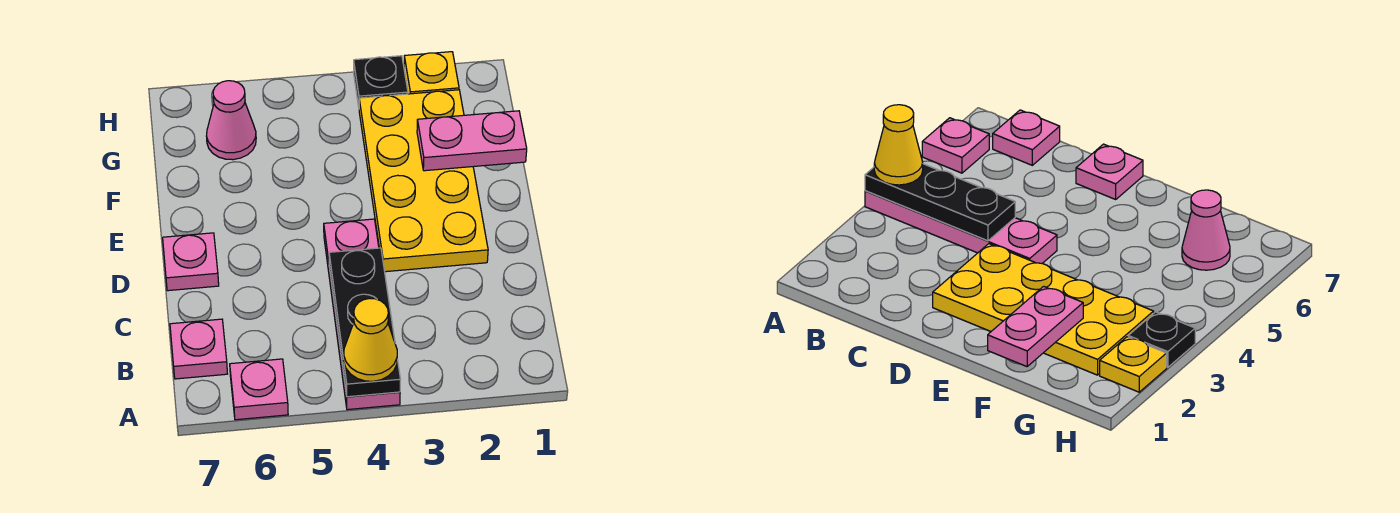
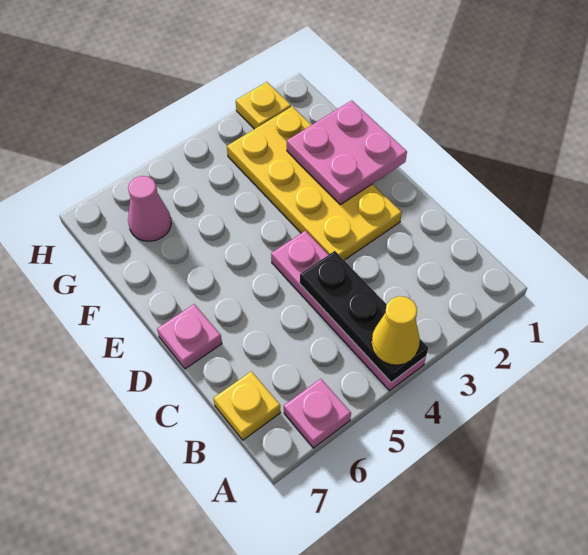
pink 1x1 plate [170,319,227,379] -> yellow 1x1 plate [213,371,281,440]
pink 1x2 plate [417,111,527,171] -> pink 2x2 plate [287,100,407,205]
black 1x1 plate [354,56,408,107] -> none

